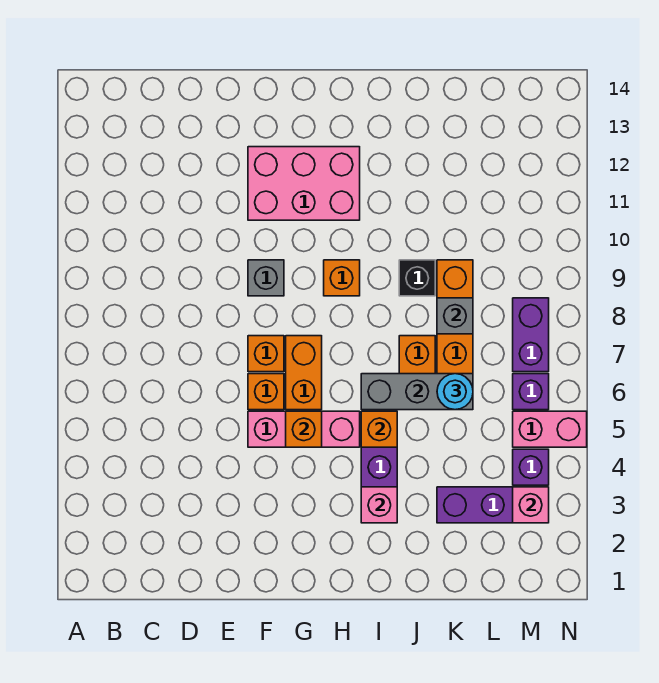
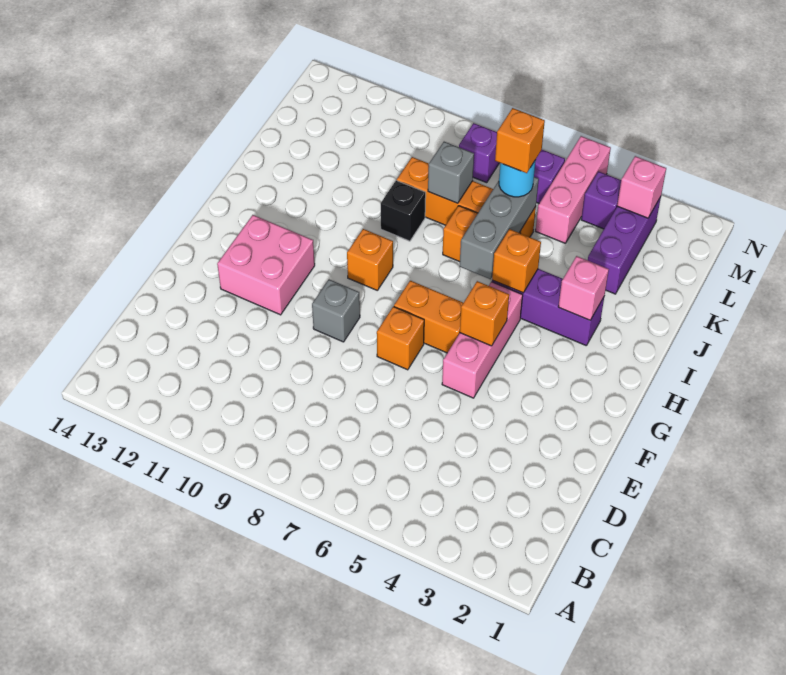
orange 1x1 brick [248,374,284,410] -> orange 1x1 brick moved to [495,108,545,173]
pink 2x3 brick [248,147,360,220] -> pink 2x2 brick [217,215,315,315]
pink 1x2 brick [513,411,587,447] -> pink 1x3 brick [536,136,611,243]
purple 1x2 brick [513,298,549,372] -> purple 1x1 brick [459,123,499,183]

